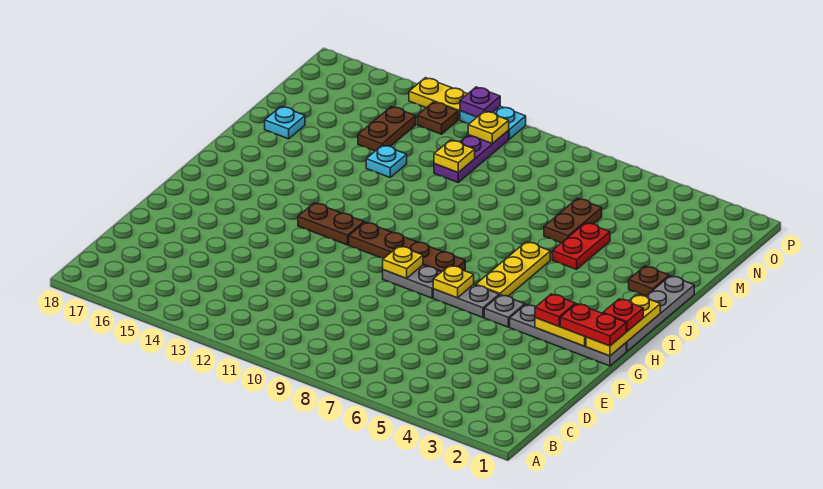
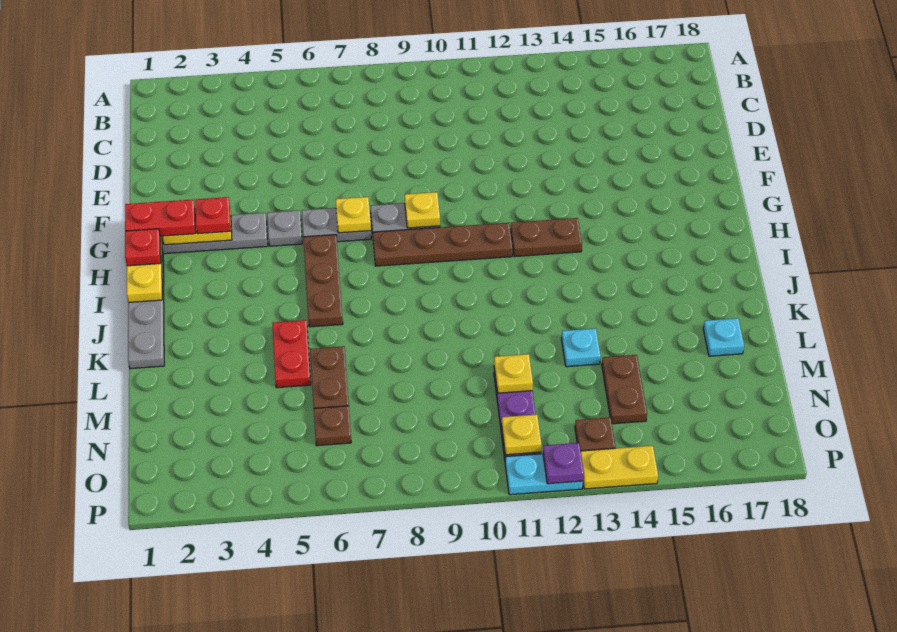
yellow 1x3 plate [476,242,550,296] -> brown 1x3 plate [303,235,343,327]
brown 1x1 plate [629,266,669,296] -> brown 1x1 plate moved to [314,406,351,446]

